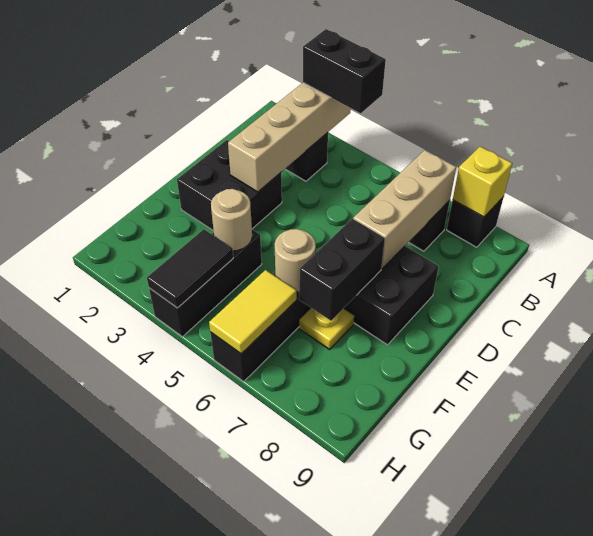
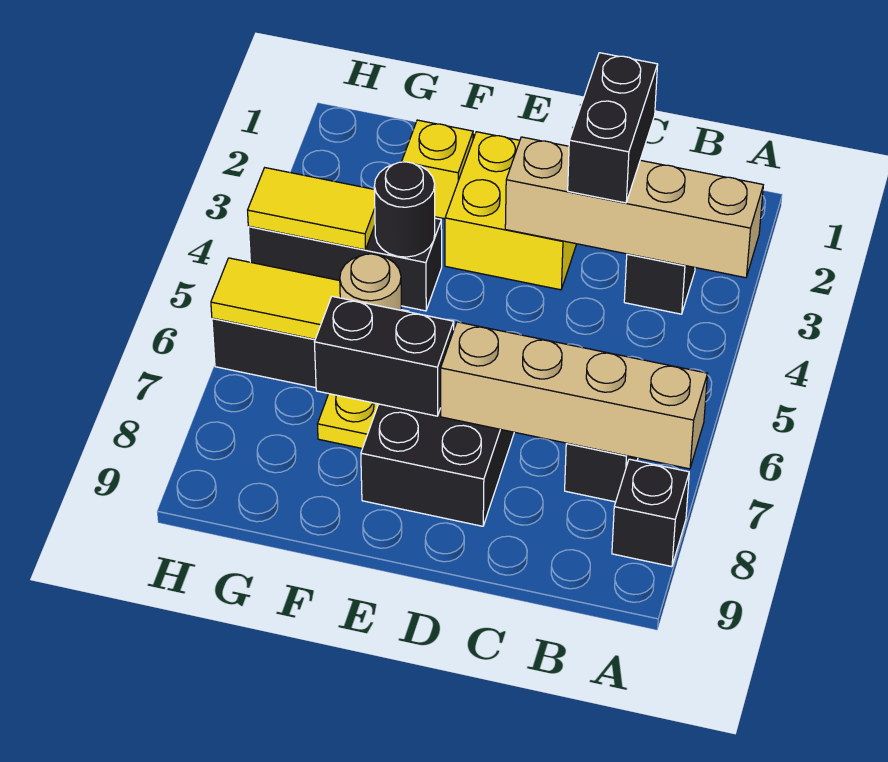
black 1x2 brick [303,29,386,113] -> black 1x2 brick moved to [568,53,658,203]
yellow 1x1 brick [453,147,512,217] -> yellow 1x1 brick moved to [402,120,473,219]
tan 1x3 brick [353,150,456,268] -> tan 1x4 brick [441,322,708,469]
black 2x2 brick [177,140,282,231] -> yellow 2x2 brick [445,132,576,290]
tan 1x1 round brick [211,189,252,251] -> black 1x1 round brick [374,162,435,257]
black 1x2 tile [147,229,233,308] -> yellow 1x2 tile [248,168,375,250]

